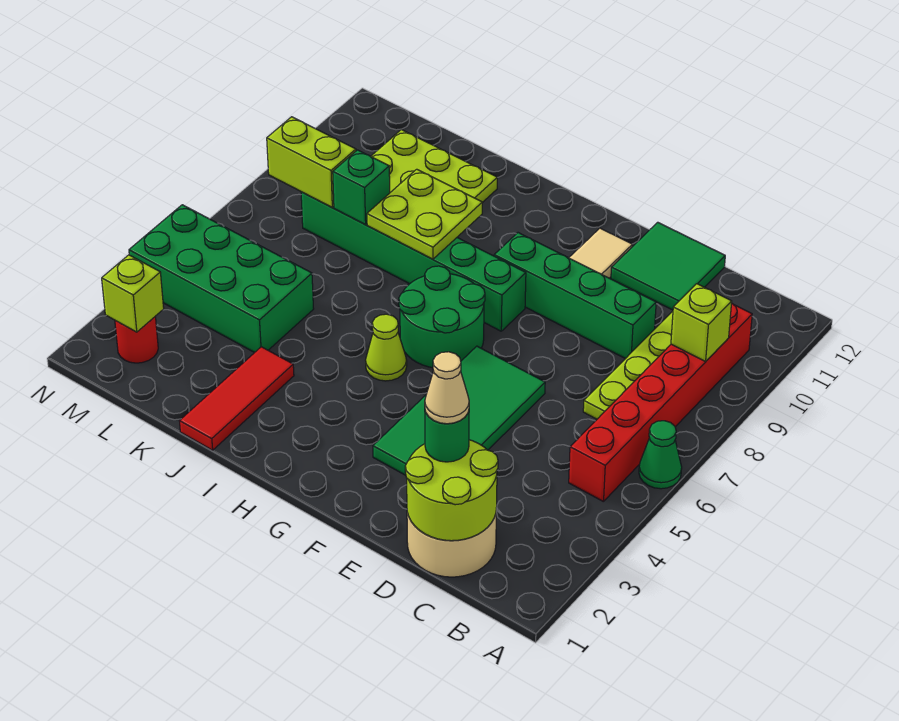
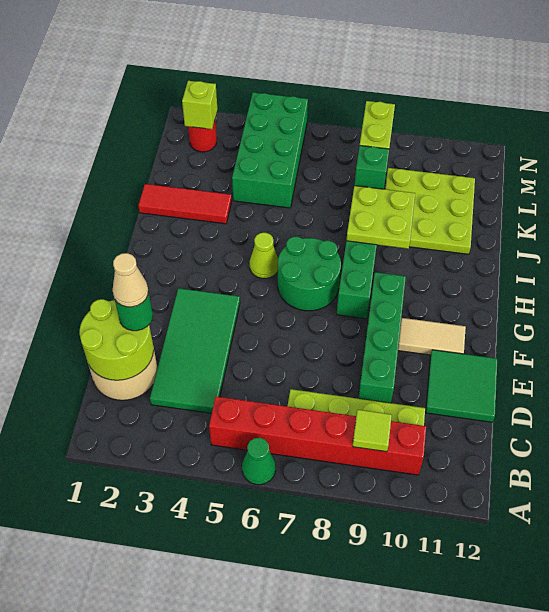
lime 1x1 brick [671,284,732,362] -> lime 1x1 tile [353,410,392,452]
green 2x4 tile [373,346,545,475] -> green 2x4 tile turned to [150,288,240,413]

